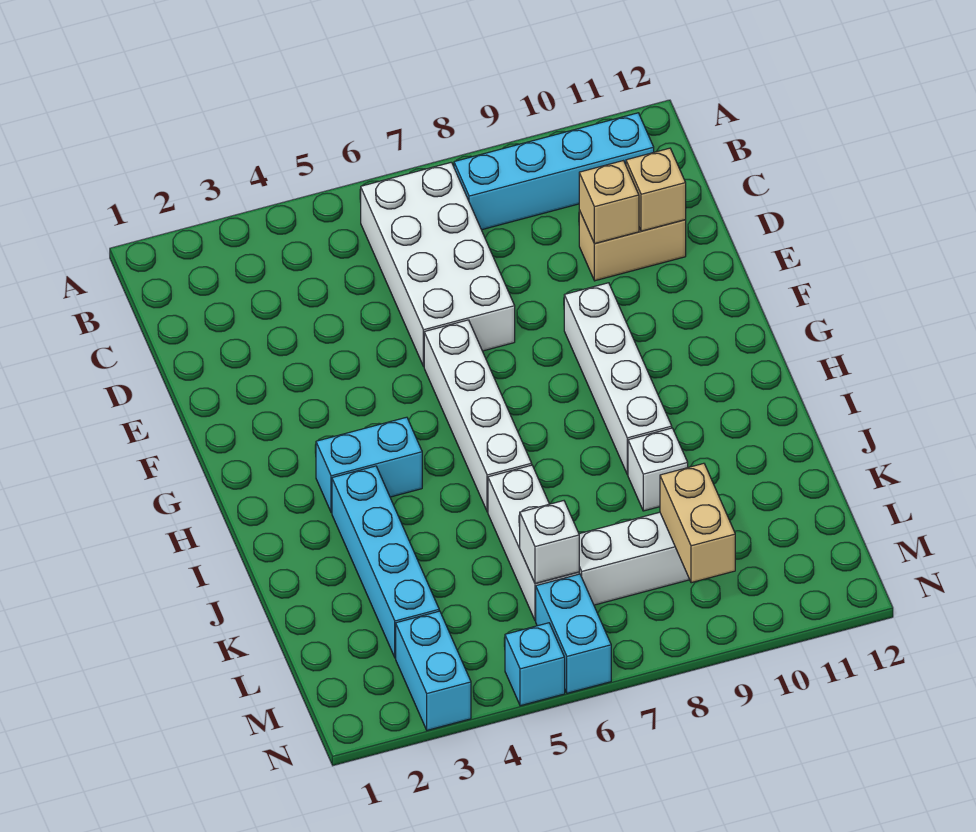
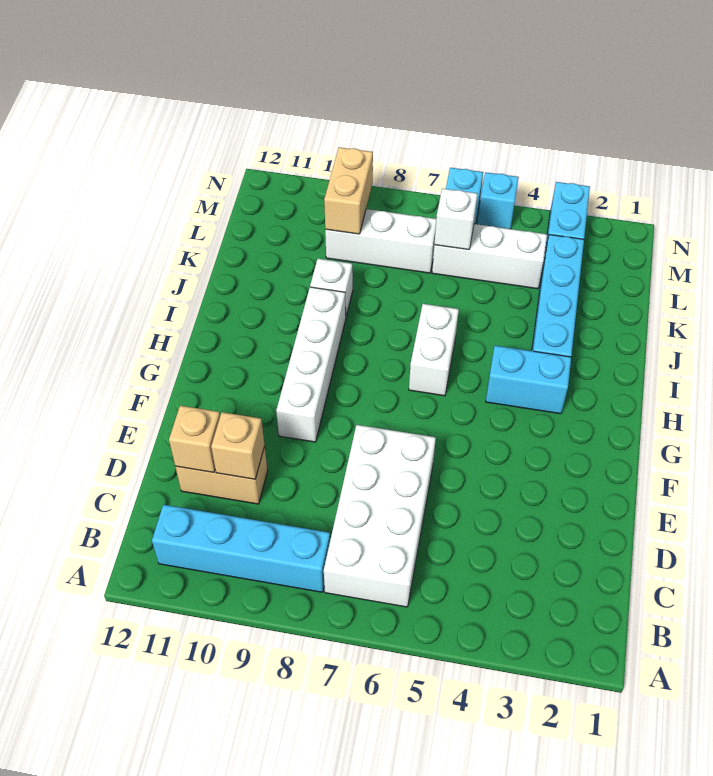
white 1x4 brick [424,320,532,512] -> white 1x2 brick [409,304,459,396]
white 1x3 brick [488,465,579,621] -> white 1x3 brick turned to [432,224,547,289]

